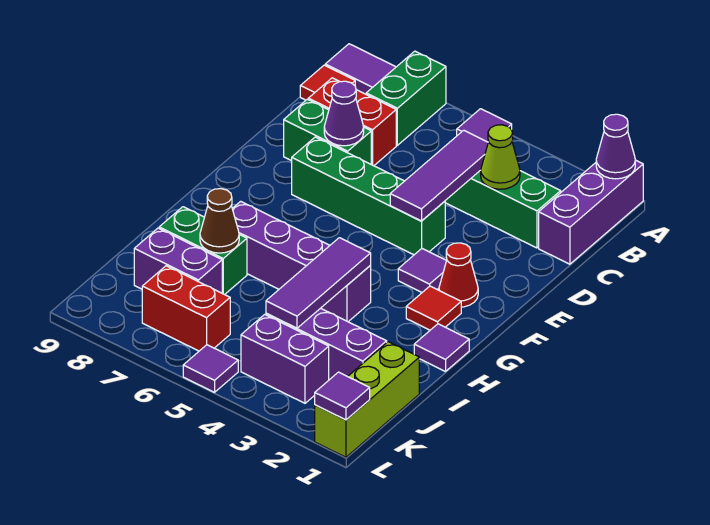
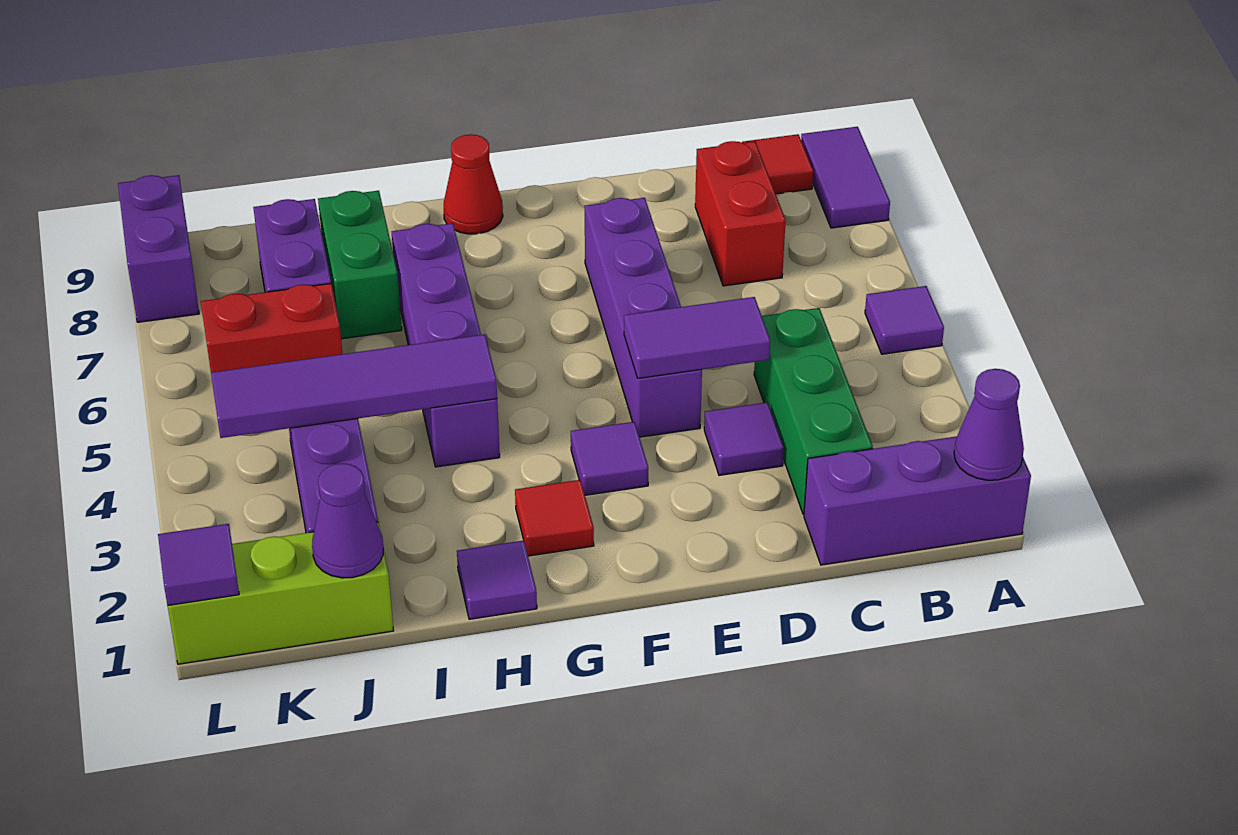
green 1x2 brick [366,51,446,145] -> none
lime 1x1 cone [481,125,520,189] -> none
purple 1x3 tile [390,130,488,221] -> purple 1x2 tile [624,297,770,378]
green 1x2 brick [284,99,371,164] -> none
purple 1x1 cone [324,81,364,146] -> purple 1x1 cone moved to [312,463,383,578]
green 1x4 brick [292,137,445,255] -> purple 1x4 brick [585,198,702,437]
red 1x1 cone [439,243,478,307] -> red 1x1 cone moved to [444,134,503,234]
purple 1x3 tile [266,238,371,328] -> purple 1x4 tile [211,334,497,438]
brown 1x1 cone [200,189,239,253] -> none
purple 1x2 brick [241,314,329,403] -> purple 1x2 brick moved to [118,175,199,322]
red 1x2 brick [142,266,230,351] -> red 1x2 brick turned to [201,283,343,372]
purple 1x1 tile [183,345,238,392] -> purple 1x1 tile moved to [704,402,784,475]

